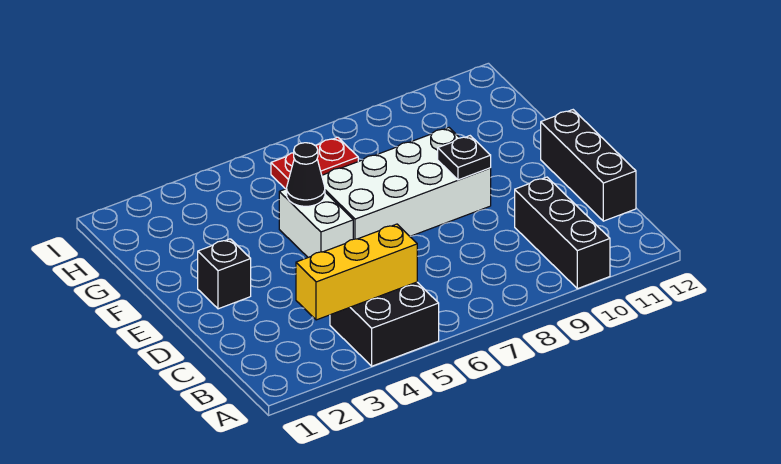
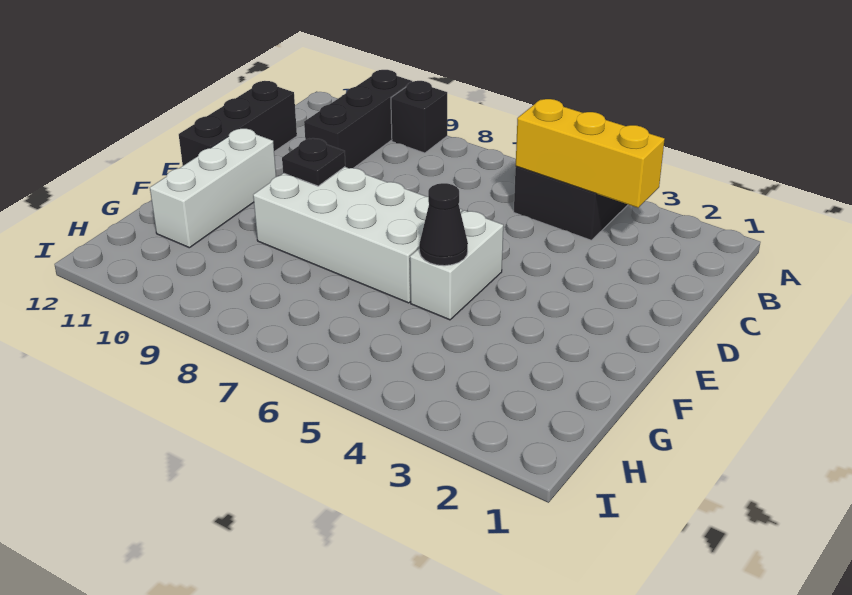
black 1x1 brick [198,239,251,309] -> black 1x1 brick moved to [391,81,447,153]
none -> white 1x3 brick [150,129,276,248]
red 1x2 plate [271,137,358,189] -> none

